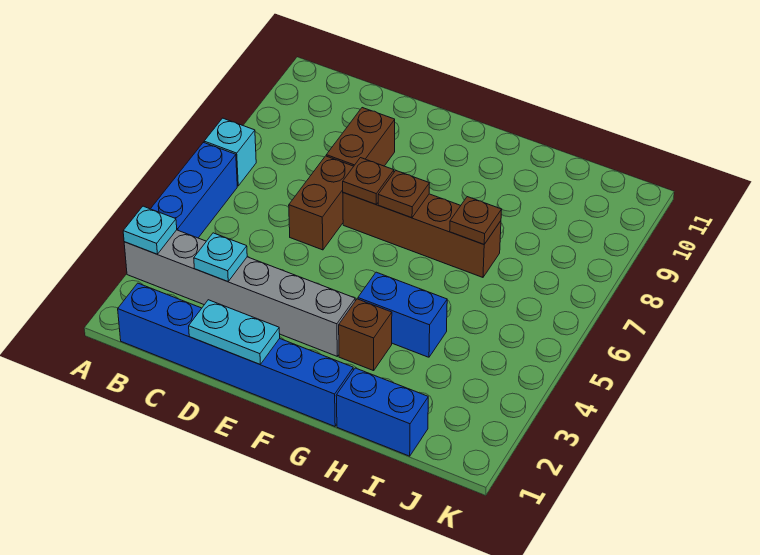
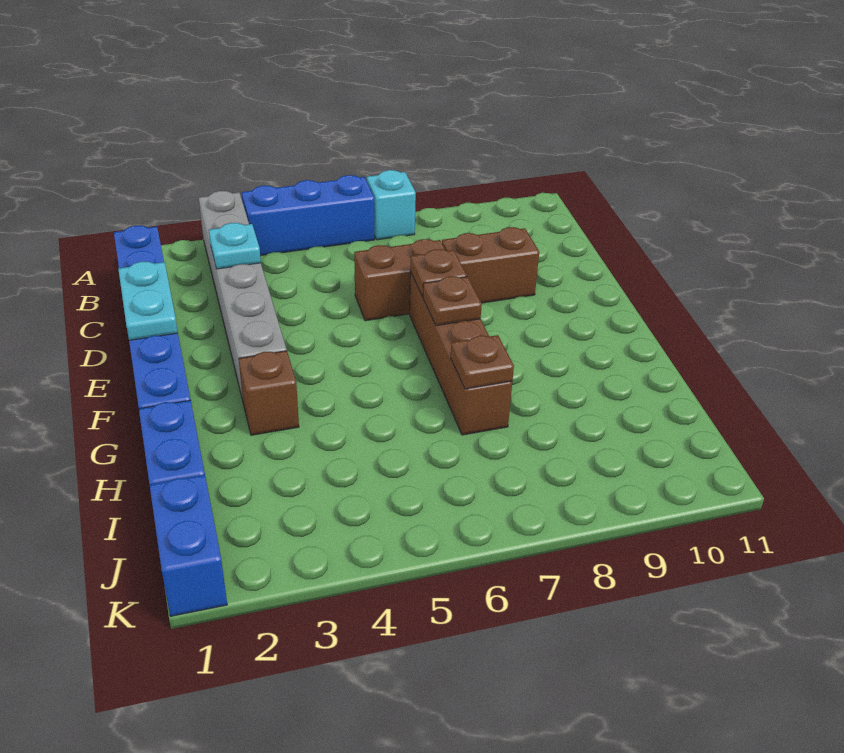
cyan 1x1 plate [123,206,177,254] -> none
blue 1x2 brick [358,272,447,357] -> blue 1x2 brick moved to [150,475,227,616]

